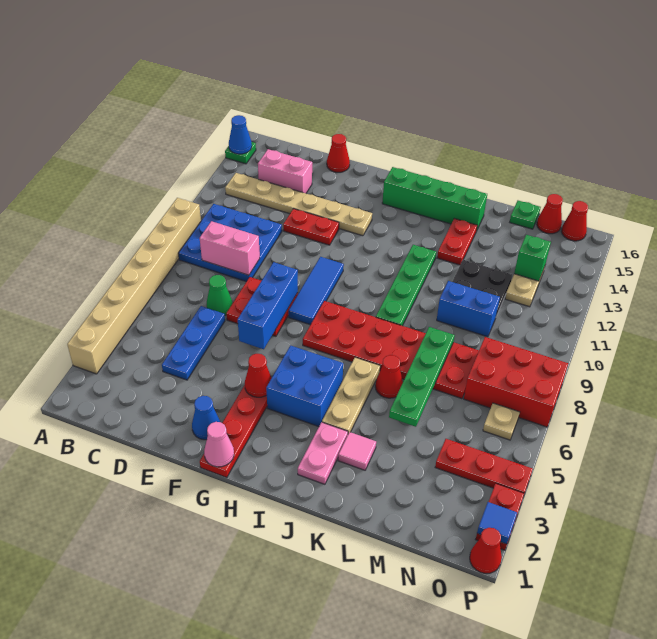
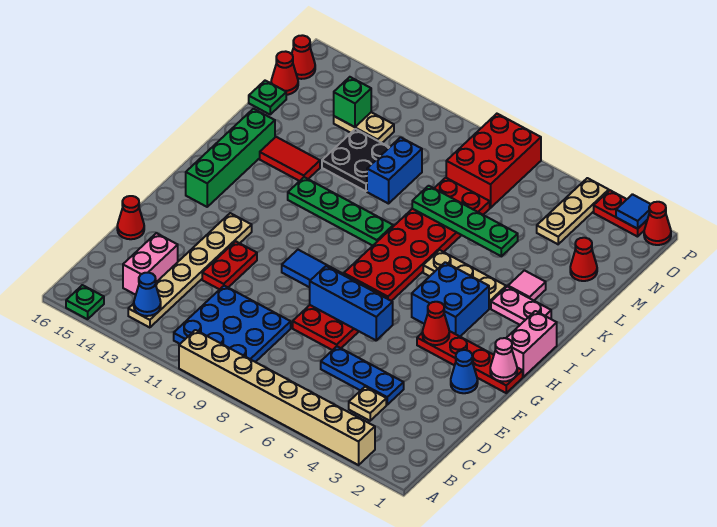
blue 1x1 cone [229,115,252,154] -> blue 1x1 cone moved to [134,273,161,316]
pink 1x2 brick [200,221,260,275] -> pink 1x2 brick moved to [506,311,557,377]
green 1x1 cone [207,275,232,315] -> none
red 1x1 cone [375,355,403,398] -> red 1x1 cone moved to [570,238,597,281]
red 1x2 plate [437,219,477,265] -> red 1x2 tile [260,137,320,181]
red 1x3 plate [435,439,533,493] -> tan 1x3 plate [537,178,609,244]
tan 1x1 plate [483,403,520,440] -> tan 1x1 plate moved to [349,387,386,421]

